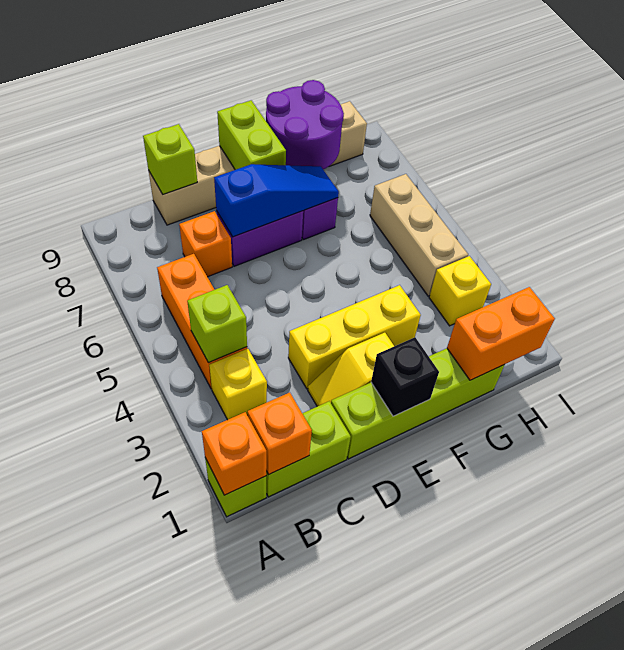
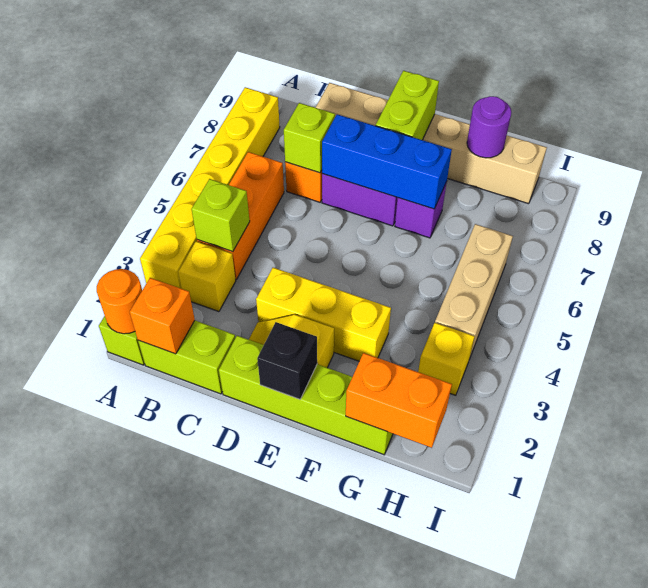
orange 1x1 brick [202,412,267,495] -> orange 1x1 round brick [97,269,142,334]
none -> yellow 1x6 brick [140,87,280,288]
lime 1x1 brick [143,124,197,194] -> lime 1x1 brick moved to [284,103,335,173]
blue 1x3 slope [214,164,339,237] -> blue 1x3 brick [322,114,452,209]
purple 2x2 round brick [266,80,344,169] -> purple 1x1 round brick [467,96,511,158]

